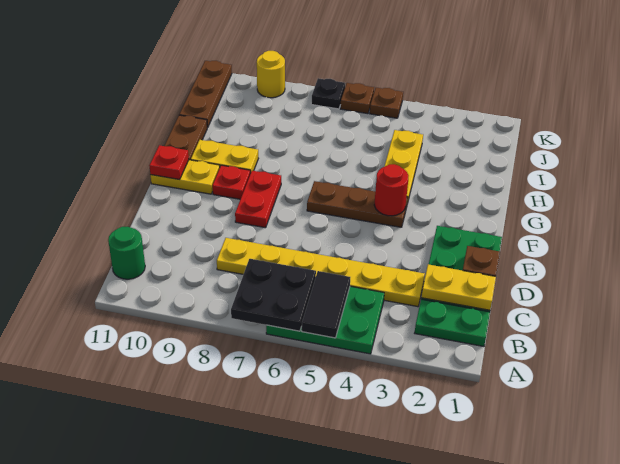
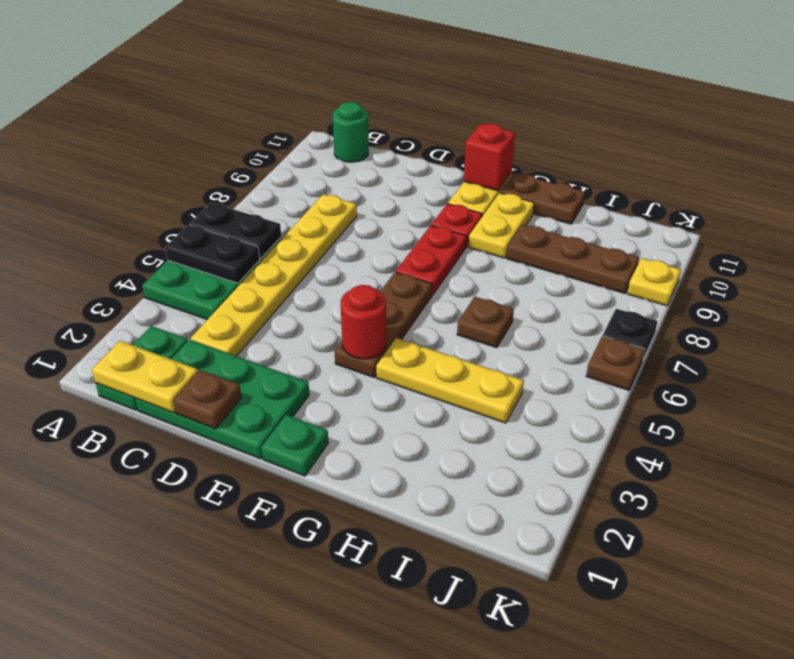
black 1x2 tile [302,271,350,338] -> black 1x2 plate [165,225,260,283]
black 2x2 plate [231,259,316,331] -> black 1x2 plate [189,203,281,259]
yellow 1x2 plate [421,264,496,310] -> yellow 1x2 plate turned to [92,341,198,413]
red 1x2 plate [235,171,281,228] -> red 1x2 plate turned to [396,225,467,295]
none -> green 1x1 plate [261,415,329,476]
red 1x1 plate [149,145,189,180] -> red 1x1 brick [464,124,515,191]
brown 1x3 plate [179,61,232,127] -> brown 1x3 plate moved to [507,225,639,293]
brown 1x1 plate [370,88,403,118] -> brown 1x1 plate moved to [457,297,514,348]
yellow 1x1 round brick [257,51,285,98] -> yellow 1x1 plate [627,258,681,306]

